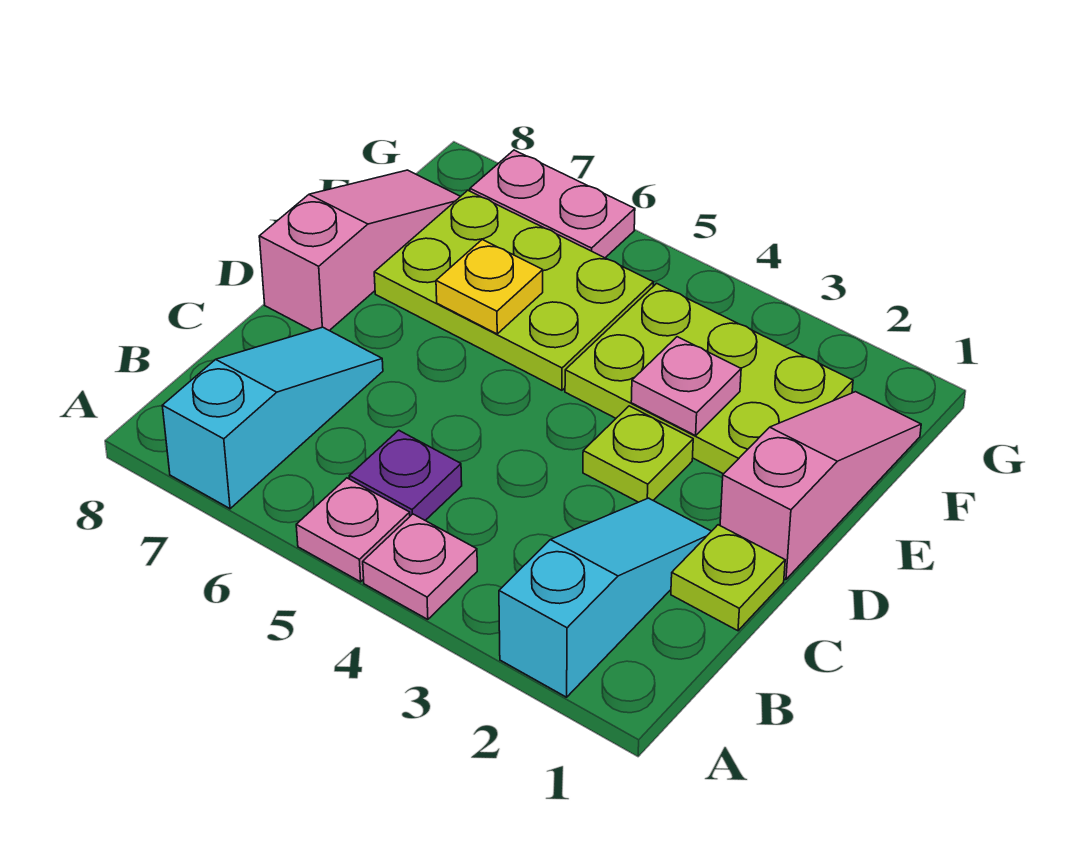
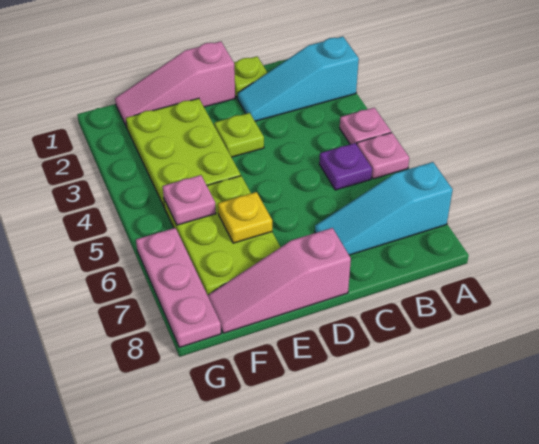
pink 1x1 plate [631,337,741,436] -> pink 1x1 plate moved to [163,175,216,225]
pink 1x2 plate [470,150,635,258] -> pink 1x3 plate [136,228,221,347]

